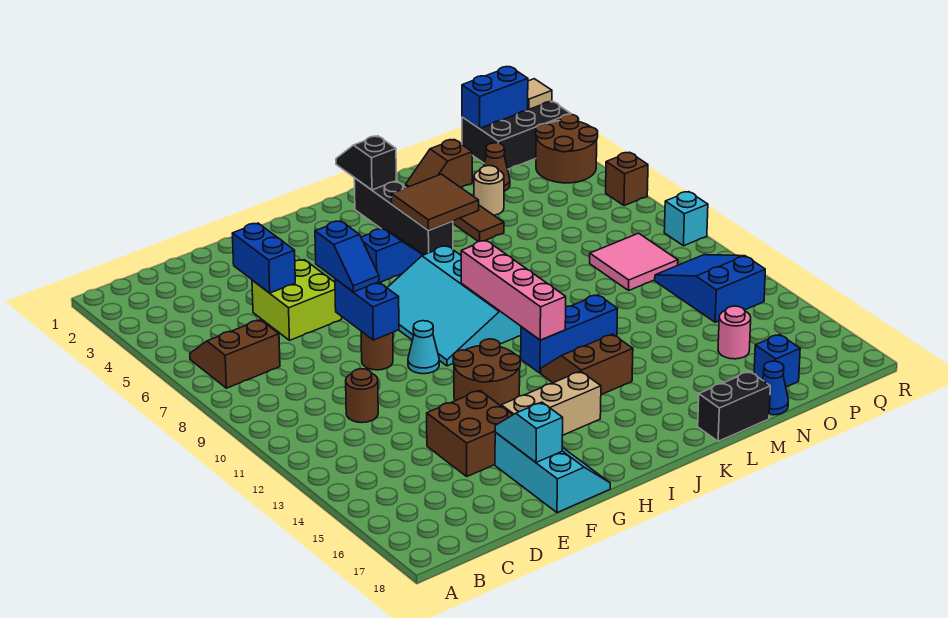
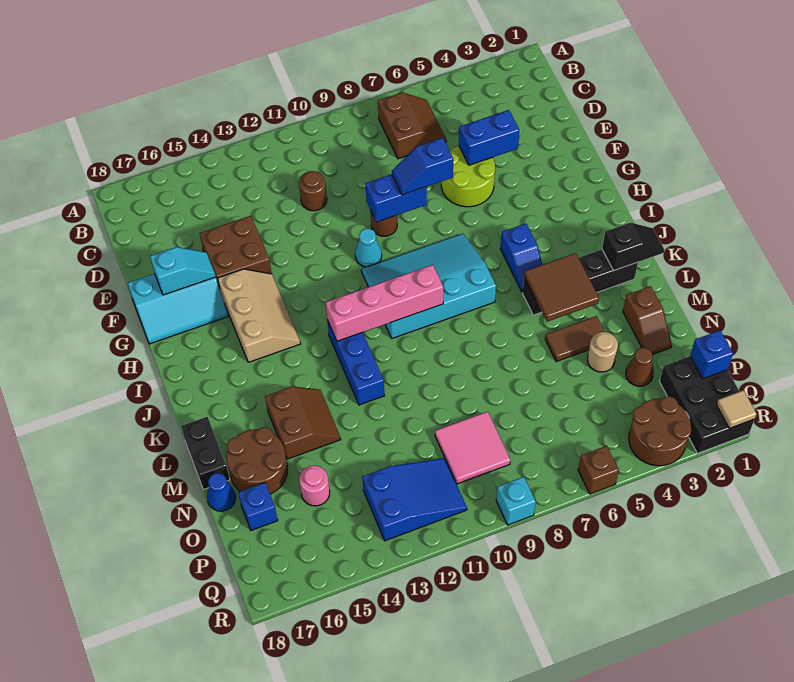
lime 2x2 brick [252,260,342,340] -> lime 2x2 round brick [441,146,495,207]
brown 2x2 round brick [453,339,520,405] -> brown 2x2 round brick moved to [226,427,288,494]
brown 2x2 slope [541,334,633,395] -> brown 2x2 slope moved to [265,387,341,459]
brown 1x2 slope [406,140,472,188] -> brown 1x2 slope turned to [623,286,672,355]
blue 1x2 brick [462,67,528,128] -> blue 1x1 brick [690,330,733,379]

